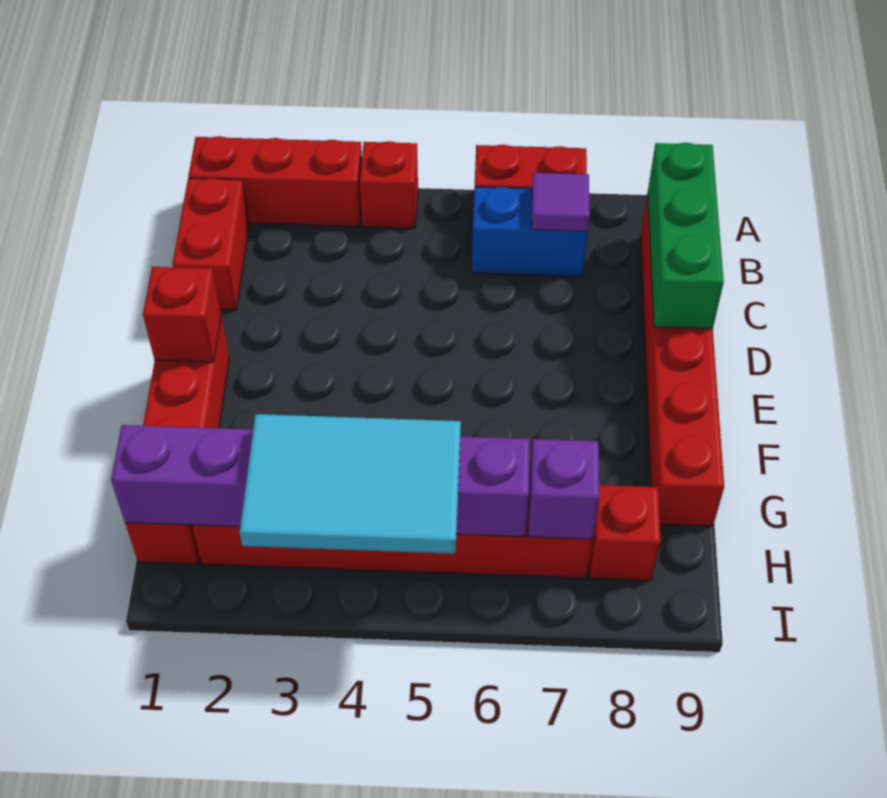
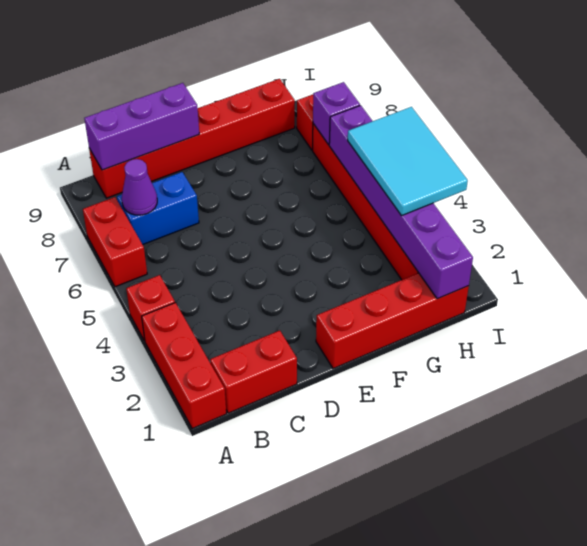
blue 1x2 brick [472,187,588,276] -> blue 1x2 brick turned to [117,172,199,245]
purple 1x1 tile [532,173,590,231] -> purple 1x1 cone [122,159,157,215]
green 1x3 brick [648,143,724,329] -> purple 1x3 brick [84,83,199,170]
red 1x1 brick [143,267,221,362] -> none

